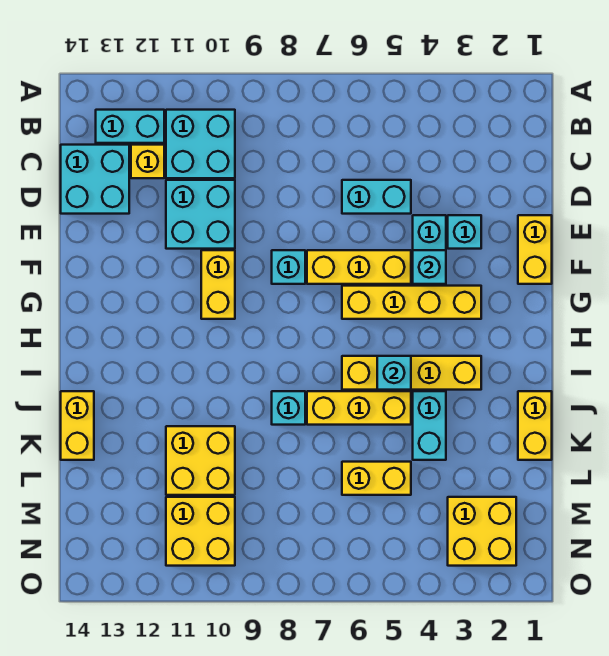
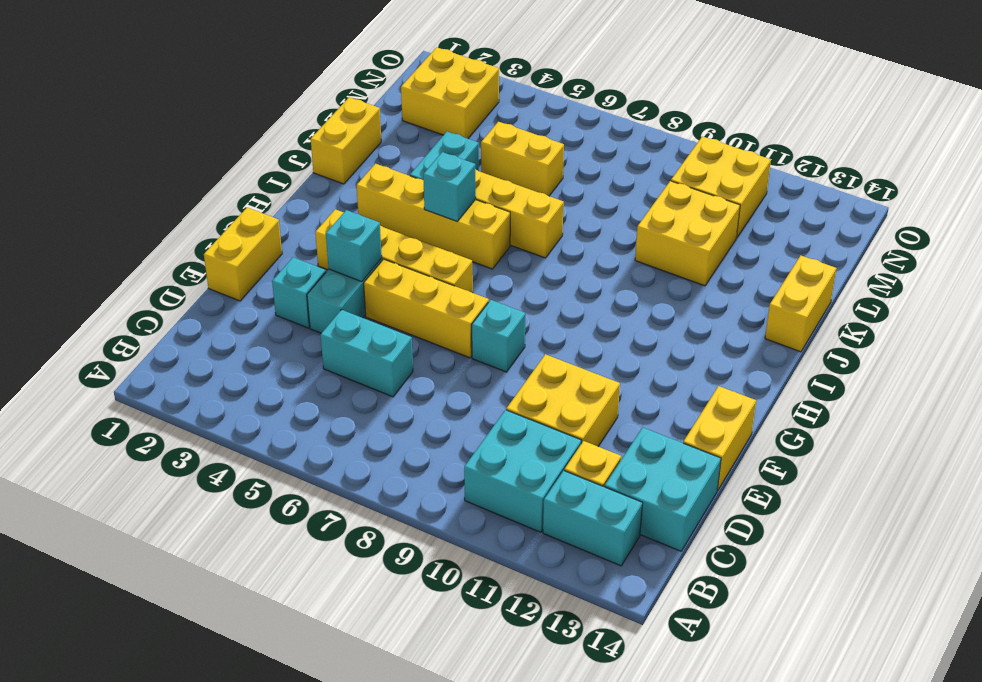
cyan 2x2 brick [166,180,235,249] -> yellow 2x2 brick [506,354,620,446]
yellow 1x2 brick [201,250,235,319] -> yellow 1x2 brick moved to [683,386,756,491]
cyan 1x1 brick [272,391,305,425] -> none

